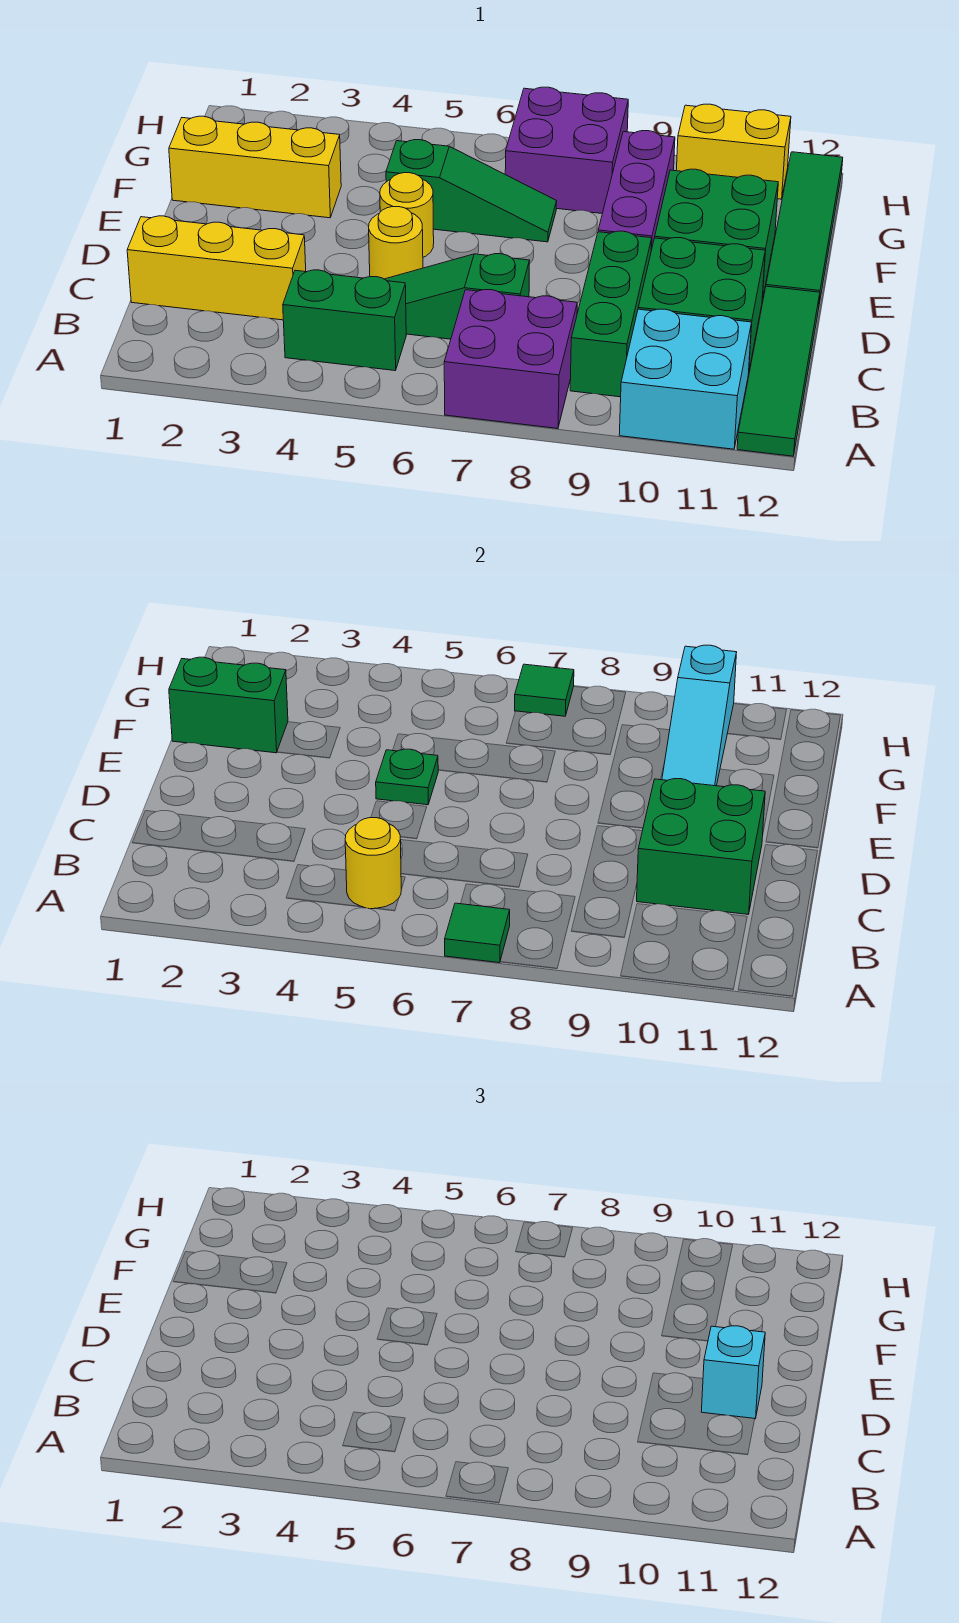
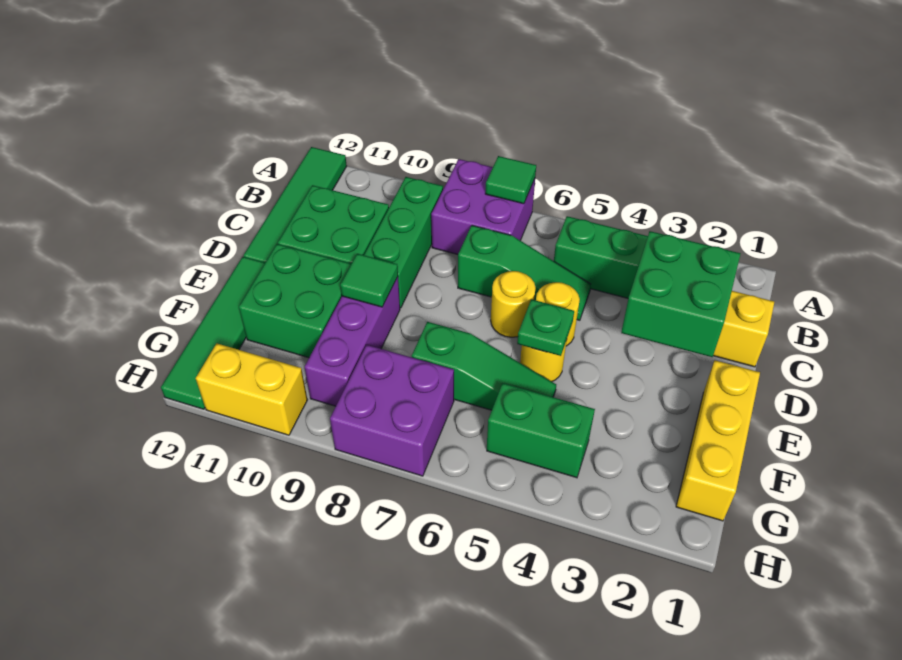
cyan 2x2 brick [619,309,752,449] -> none
yellow 1x1 round brick [345,818,401,909] -> yellow 1x1 round brick moved to [491,271,535,337]
green 2x2 brick [637,779,765,914] -> green 2x2 brick moved to [621,231,741,357]
cyan 1x1 brick [701,1326,765,1419] -> none
yellow 1x3 brick [169,116,341,218] -> yellow 1x3 brick turned to [676,360,760,521]
green 1x2 brick [169,657,288,753] -> green 1x2 brick moved to [487,383,595,478]
green 1x3 slope [386,140,557,242] -> green 1x3 slope turned to [412,322,556,410]
cyan 1x3 slope [662,645,737,786] -> none
green 1x1 tile [515,664,574,716] -> green 1x1 tile moved to [340,254,398,307]

